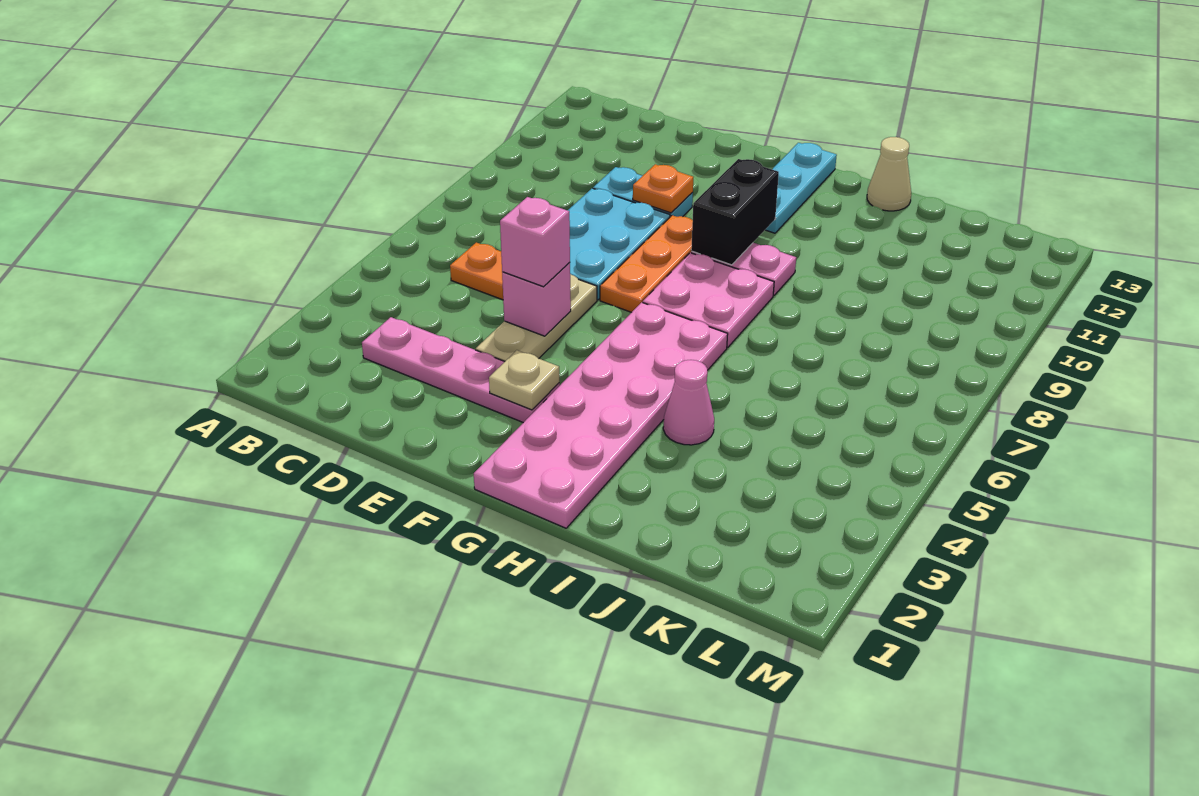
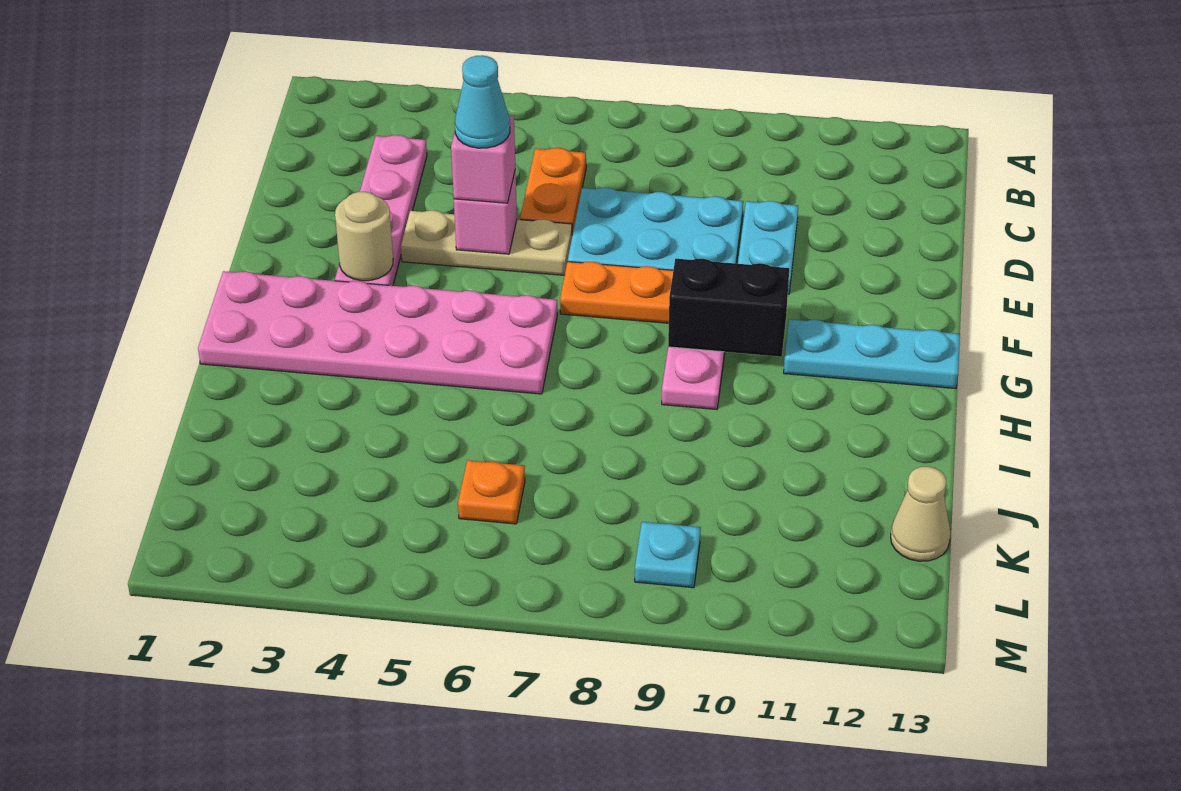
none -> cyan 1x1 cone [455,55,510,148]
orange 1x1 plate [633,164,693,213] -> orange 1x1 plate moved to [458,460,525,524]
tan 1x1 plate [489,350,559,410] -> tan 1x1 round brick [335,192,393,281]
pink 2x2 plate [643,253,774,348] -> none
pink 1x1 cone [663,360,714,445] -> none
tan 1x1 cone [867,137,911,211] -> tan 1x1 cone moved to [891,467,951,561]
none -> cyan 1x1 plate [635,522,701,588]

